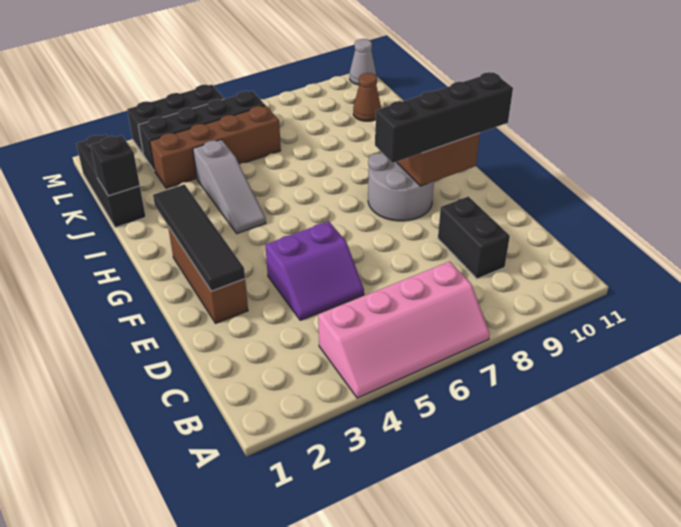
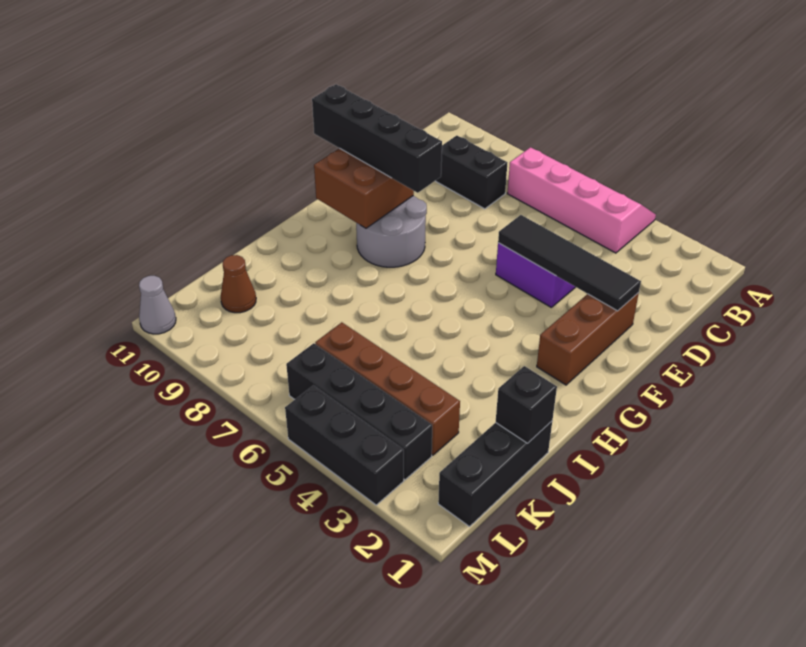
black 1x2 brick [438,196,510,279] -> black 1x2 brick turned to [436,136,507,209]
black 1x4 tile [153,184,245,291] -> black 1x4 tile turned to [498,215,641,311]
grey 1x3 slope [193,140,266,234] -> none

